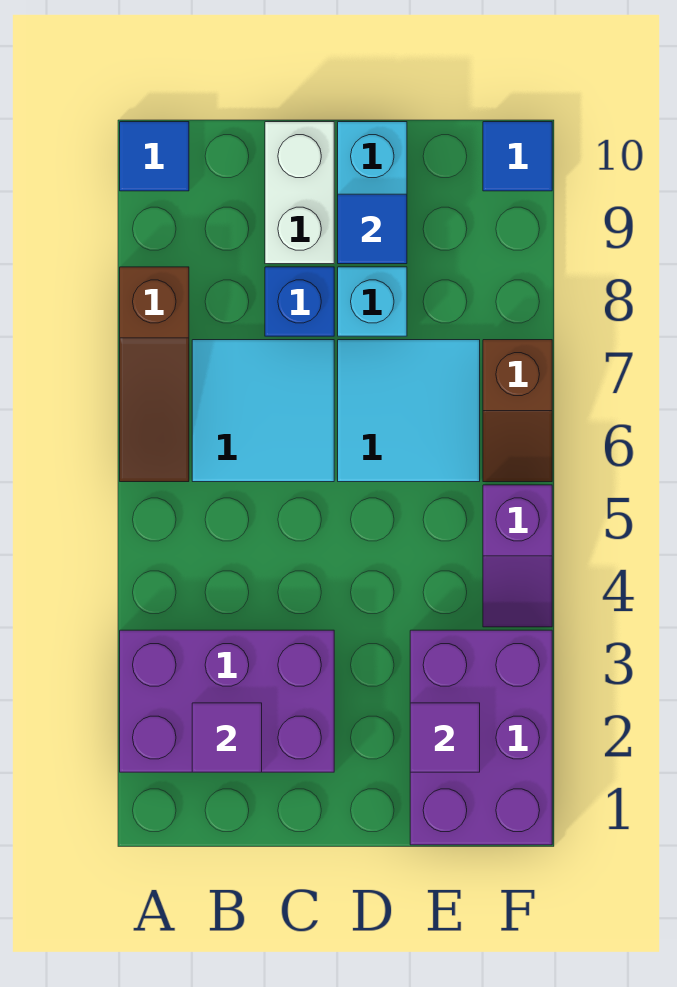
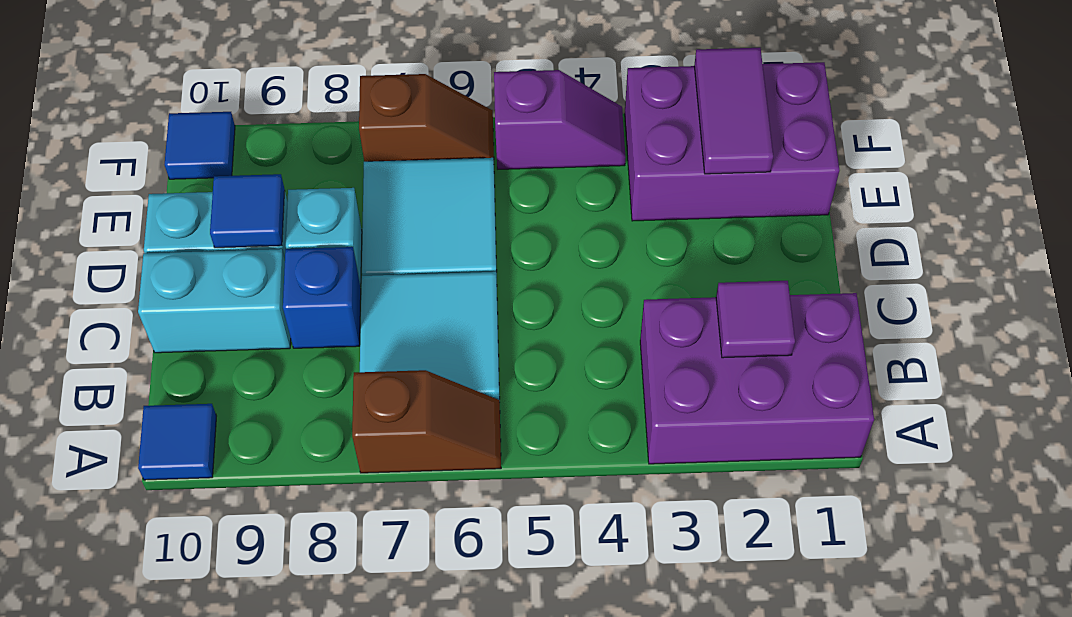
purple 2x3 brick [120,630,334,772] -> purple 2x3 brick turned to [640,293,874,464]
brown 1x3 slope [120,267,189,482] -> brown 1x2 slope [352,370,501,473]
white 1x2 brick [265,122,334,264] -> cyan 1x2 brick [138,249,291,353]
purple 1x1 tile [410,703,480,772] -> purple 1x2 tile [694,48,773,174]

